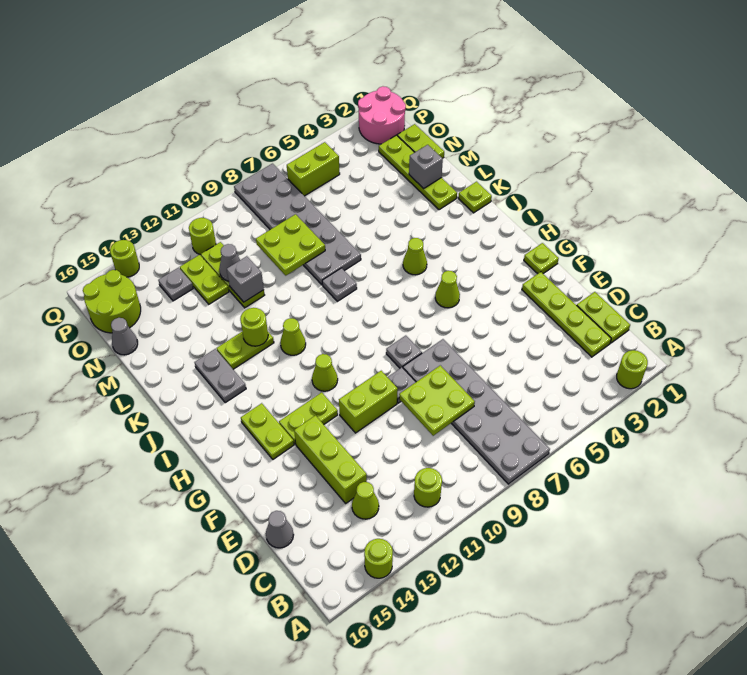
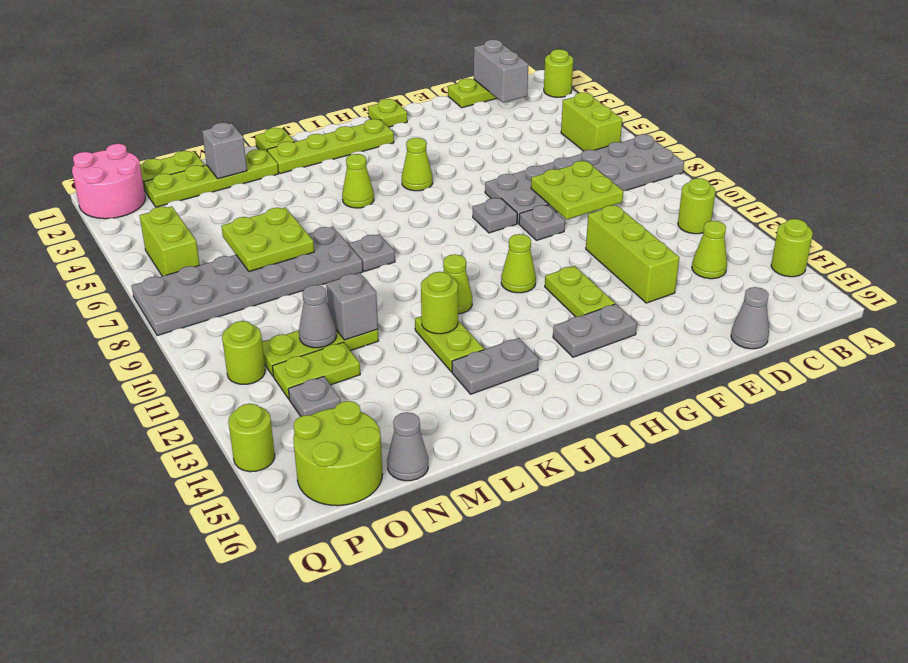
none -> grey 1x2 brick [474,40,528,103]
lime 1x4 plate [522,272,611,357] -> lime 1x4 plate moved to [267,119,394,174]
lime 1x3 brick [294,416,367,503] -> lime 1x3 brick turned to [586,205,679,303]
lime 1x2 brick [339,371,398,433] -> lime 1x2 brick moved to [561,93,622,151]
lime 1x2 plate [241,403,294,459] -> grey 1x2 plate [553,304,637,357]
lime 2x2 plate [256,214,325,275] -> lime 2x2 plate moved to [222,207,314,272]

